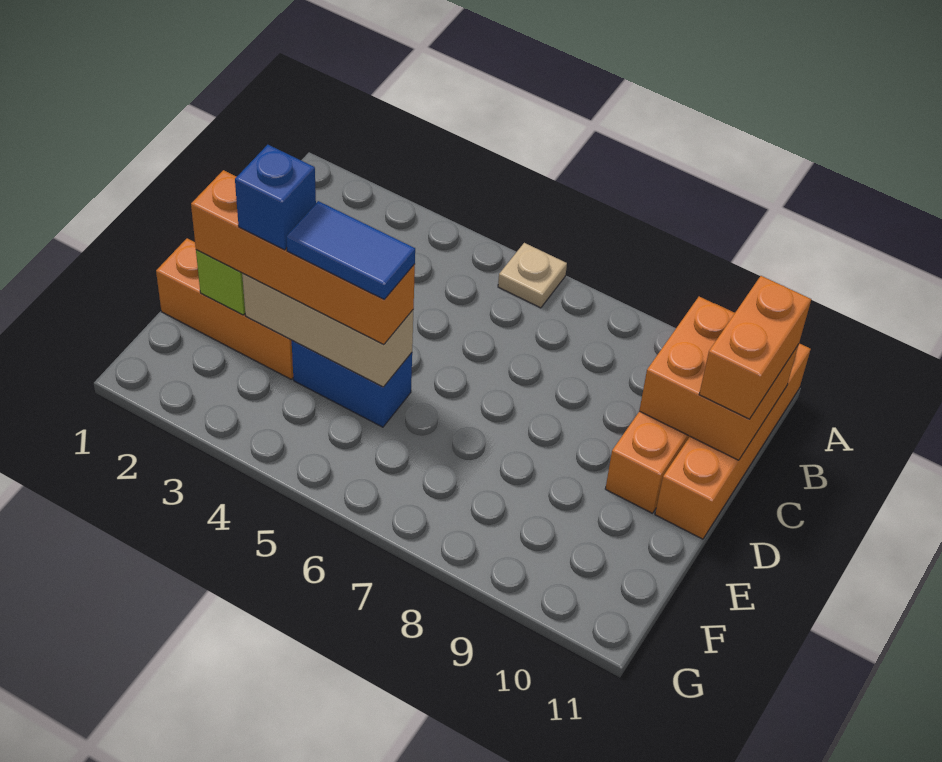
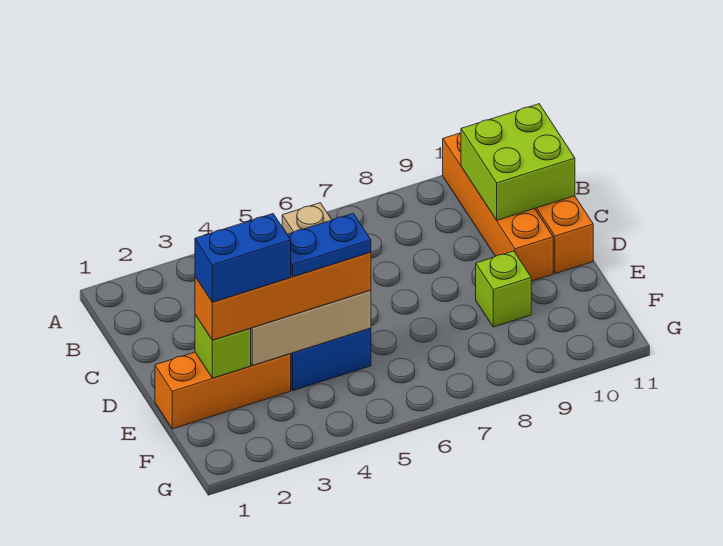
orange 2x2 brick [639,297,799,460] -> lime 2x2 brick [461,104,575,220]
orange 1x2 brick [699,276,811,419] -> none
blue 1x1 brick [235,145,316,250] -> blue 1x2 brick [195,214,291,302]
blue 1x2 tile [286,201,415,300] -> blue 1x2 plate [287,213,371,277]
none -> lime 1x1 brick [476,251,531,327]

